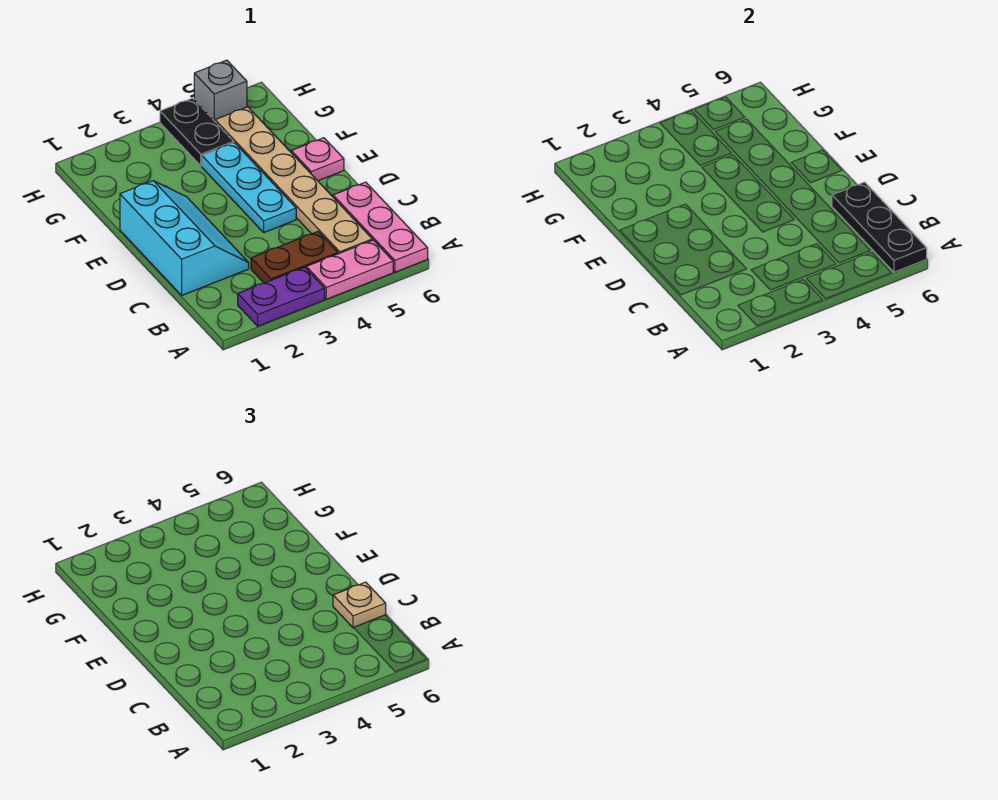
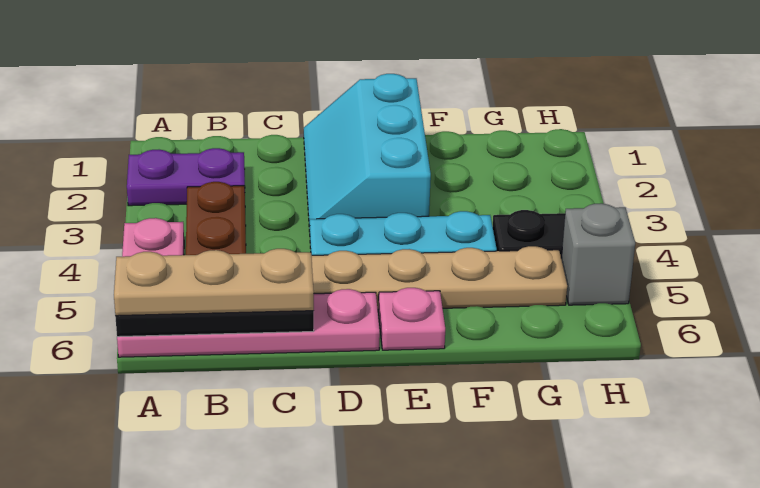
purple 1x2 plate [238,267,325,326] -> purple 1x2 plate turned to [127,148,245,206]
pink 1x3 plate [333,182,428,272] -> pink 1x4 plate [117,289,380,357]
cyan 2x3 slope [120,181,249,295] -> cyan 2x3 slope turned to [304,74,431,232]
tan 1x1 plate [333,582,386,628] -> tan 1x3 plate [114,249,314,316]

